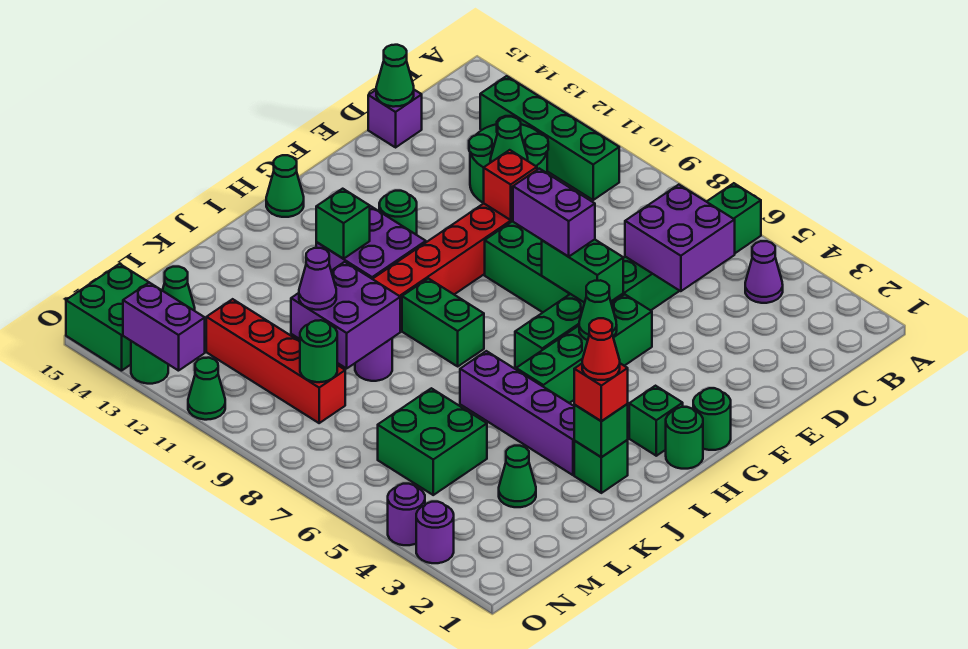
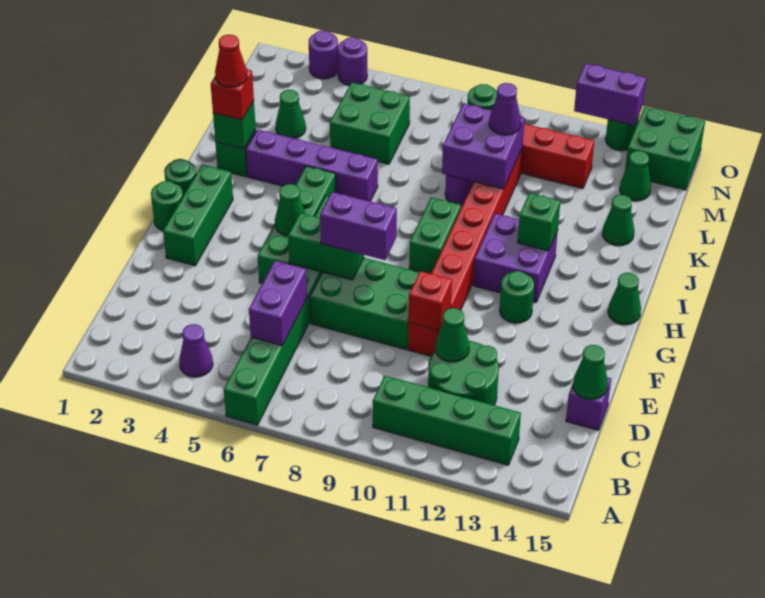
purple 2x2 brick [625,185,735,291] -> purple 1x2 brick [249,261,307,346]
green 1x1 brick [629,386,683,456] -> green 1x3 brick [163,165,233,266]
green 1x2 brick [402,278,484,366] -> green 1x2 brick turned to [409,197,461,274]
green 1x1 cone [188,358,225,420] -> green 1x1 cone moved to [602,195,634,246]

